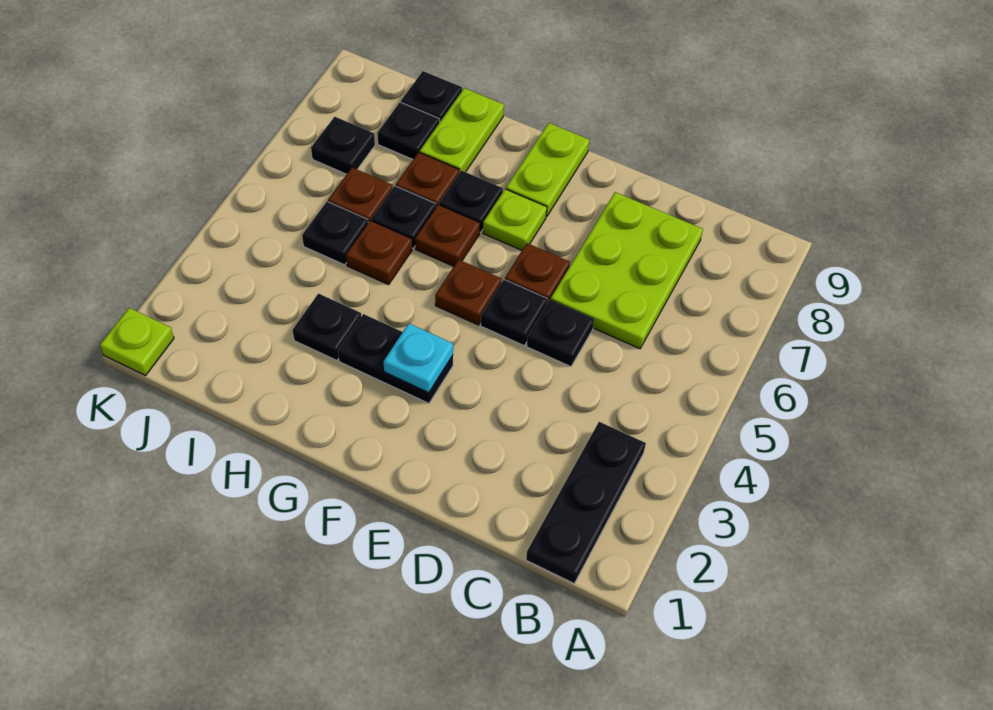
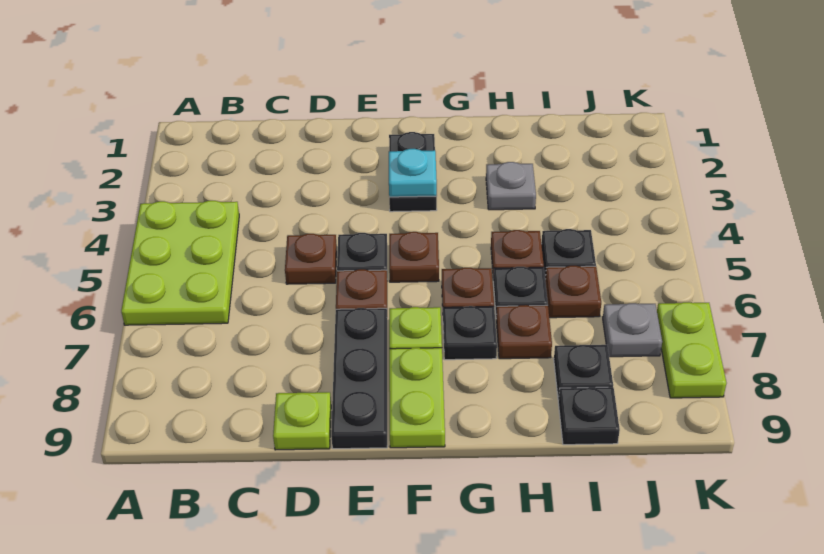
black 1x3 plate [526,422,646,583] -> black 1x3 plate moved to [331,308,387,449]
lime 2x3 plate [551,192,703,349] -> lime 2x3 plate moved to [121,201,239,325]
black 1x1 plate [527,300,594,367] -> brown 1x1 plate [285,234,337,284]
black 1x2 plate [338,314,453,403] -> black 1x2 plate turned to [389,132,437,212]
black 1x1 plate [293,294,361,360] -> grey 1x1 plate [486,162,536,210]
lime 1x2 plate [420,88,504,173] -> lime 1x2 plate moved to [657,302,727,398]
black 1x1 plate [311,117,375,174] -> grey 1x1 plate [603,303,662,357]
lime 1x1 plate [100,308,174,376] -> lime 1x1 plate moved to [273,392,331,450]

